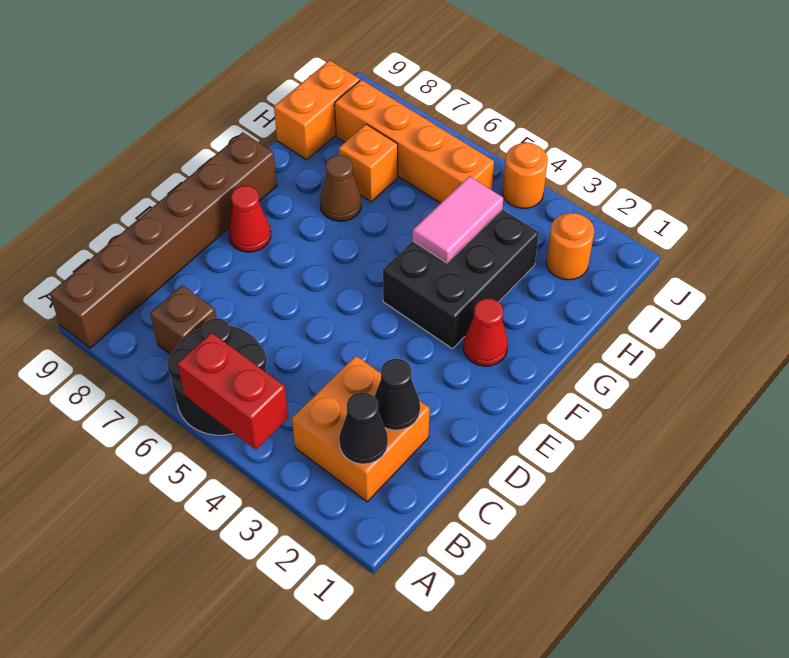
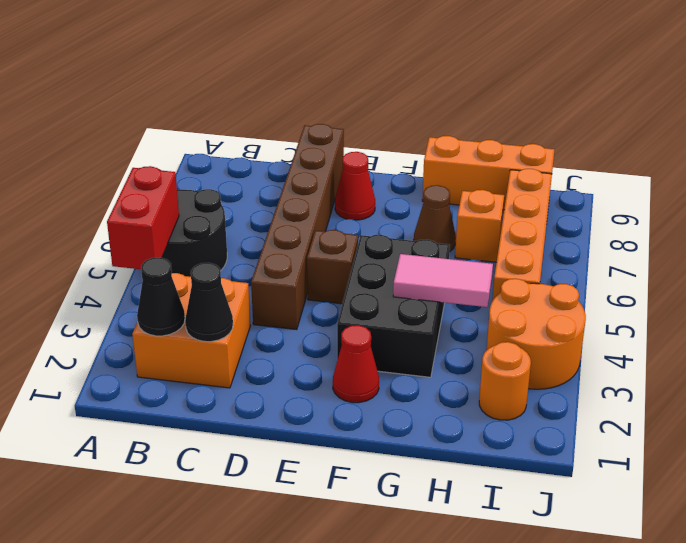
brown 1x6 brick [50,132,277,348] -> brown 1x6 brick turned to [251,124,344,330]
brown 1x1 brick [150,285,216,354] -> brown 1x1 brick moved to [307,230,358,304]
black 2x3 brick [383,209,539,349] -> black 2x3 brick turned to [337,235,450,377]
orange 1x2 brick [274,60,360,160] -> orange 1x3 brick [422,136,555,210]
orange 1x1 round brick [503,142,548,209] -> orange 2x2 round brick [486,279,586,389]

